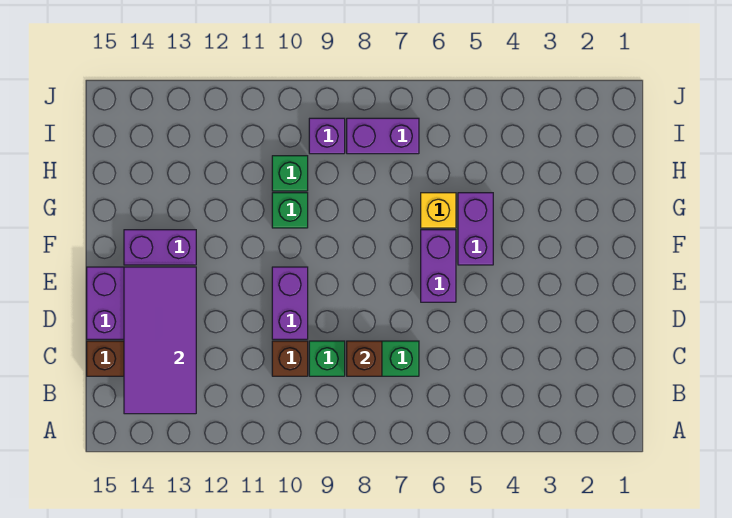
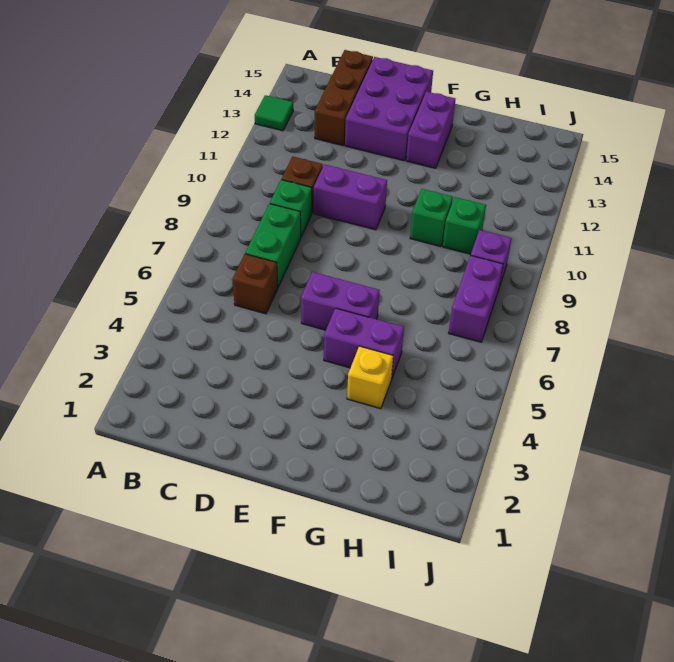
none -> green 1x1 tile [255,95,293,131]
purple 2x4 tile [124,267,196,414] -> none
brown 1x1 brick [347,341,382,376] -> brown 1x1 brick moved to [232,254,278,314]
yellow 1x1 brick [421,193,456,228] -> yellow 1x1 brick moved to [347,346,393,409]

